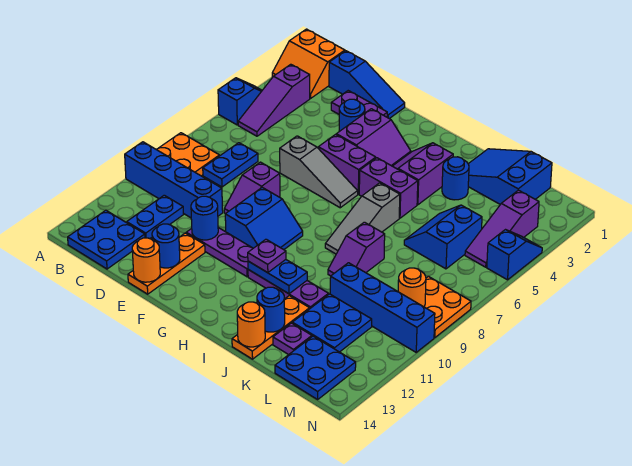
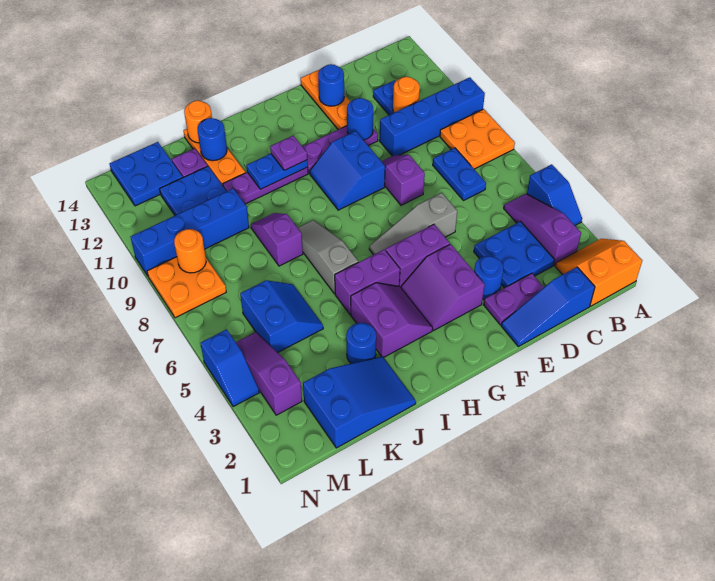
blue 2x2 plate [68,210,145,269] -> blue 2x2 plate moved to [474,221,554,288]
orange 1x1 round brick [132,238,160,282] -> orange 1x1 round brick moved to [393,77,420,113]

